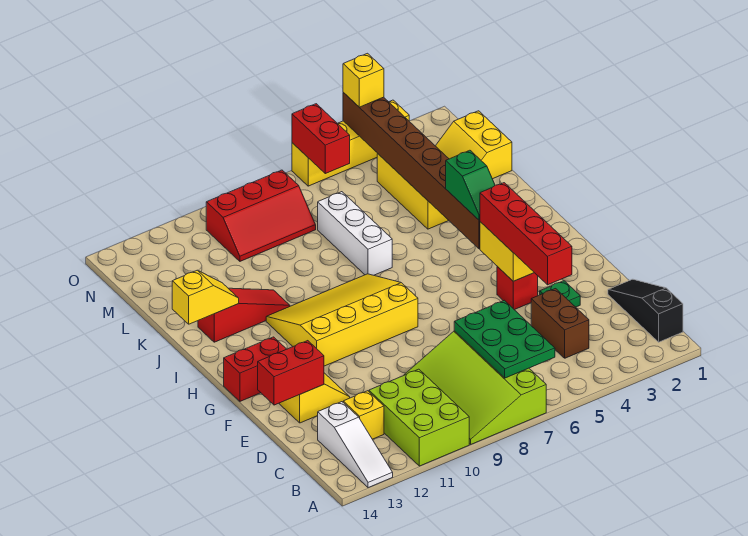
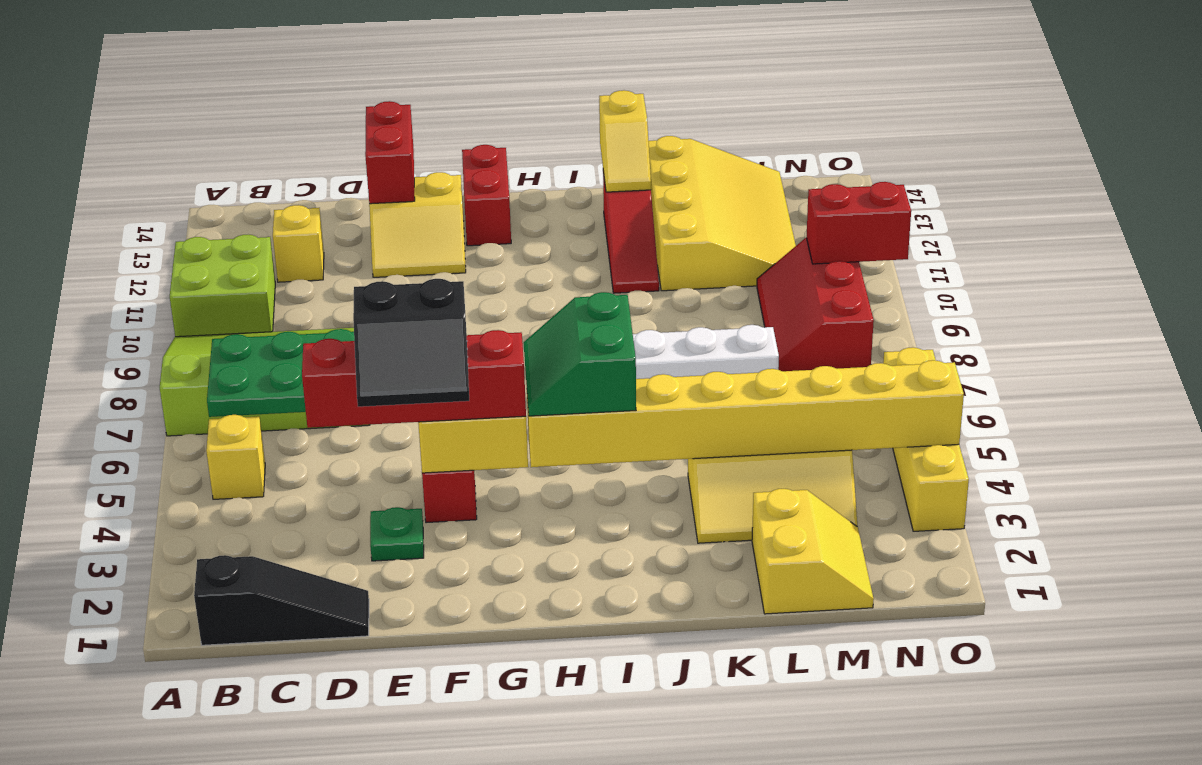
lime 2x3 brick [369,369,469,466] -> lime 2x2 brick [170,235,275,337]
white 1x3 slope [318,402,393,488] -> none
brown 1x2 brick [531,289,589,358] -> none
none -> black 2x2 slope [353,279,469,407]
yellow 3x4 slope [266,274,418,366] -> yellow 3x4 slope moved to [648,136,796,291]
brown 1x8 brick [343,93,480,249] -> yellow 1x8 brick [527,360,964,467]
green 1x2 slope [446,150,495,220] -> green 2x2 slope [524,292,636,416]
yellow 2x2 slope [436,111,512,179] -> yellow 2x2 slope turned to [752,489,874,614]
red 1x2 brick [292,104,350,174] -> red 1x2 brick moved to [806,182,911,264]
yellow 1x1 brick [343,53,384,107] -> yellow 1x1 brick moved to [206,415,265,499]

